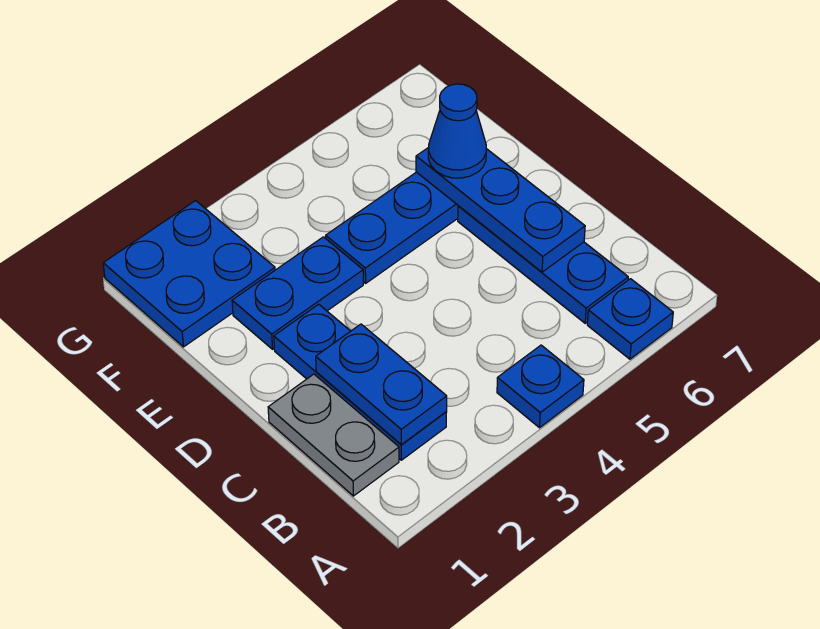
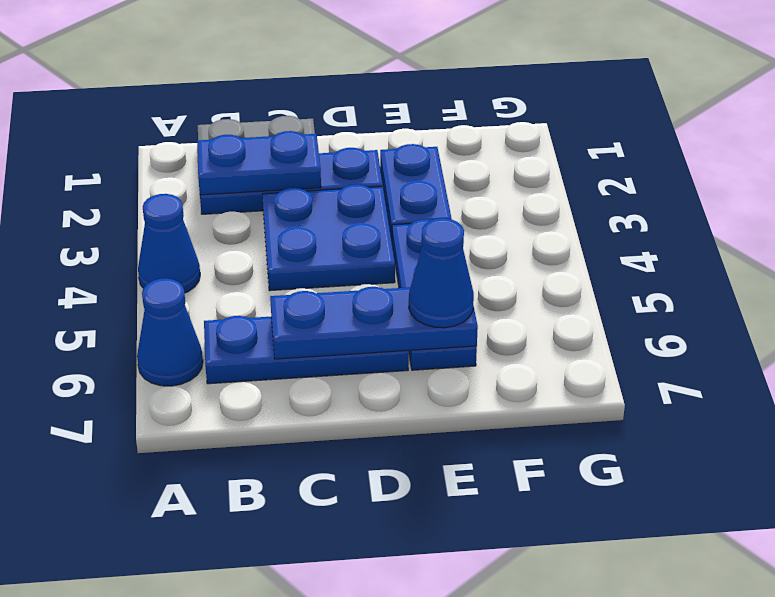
blue 1x1 plate [497,345,584,428] -> blue 1x1 cone [138,194,200,293]
blue 1x1 plate [587,279,673,359] -> blue 1x1 cone [137,278,203,386]
blue 2x2 plate [103,201,275,347] -> blue 2x2 plate moved to [262,184,395,291]

